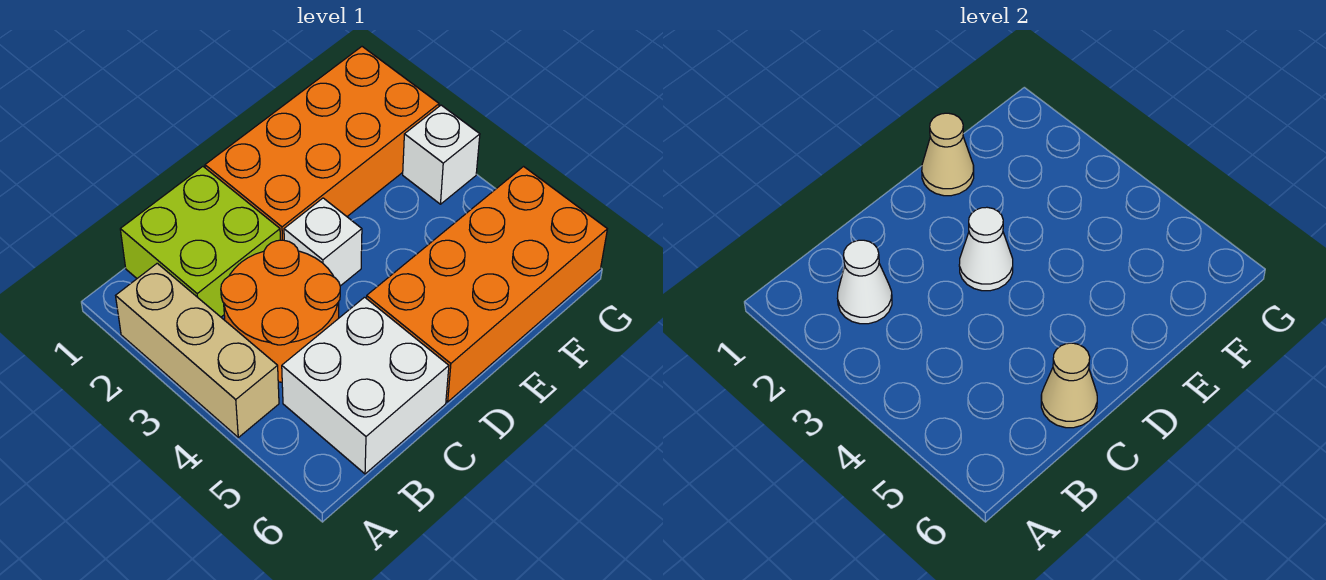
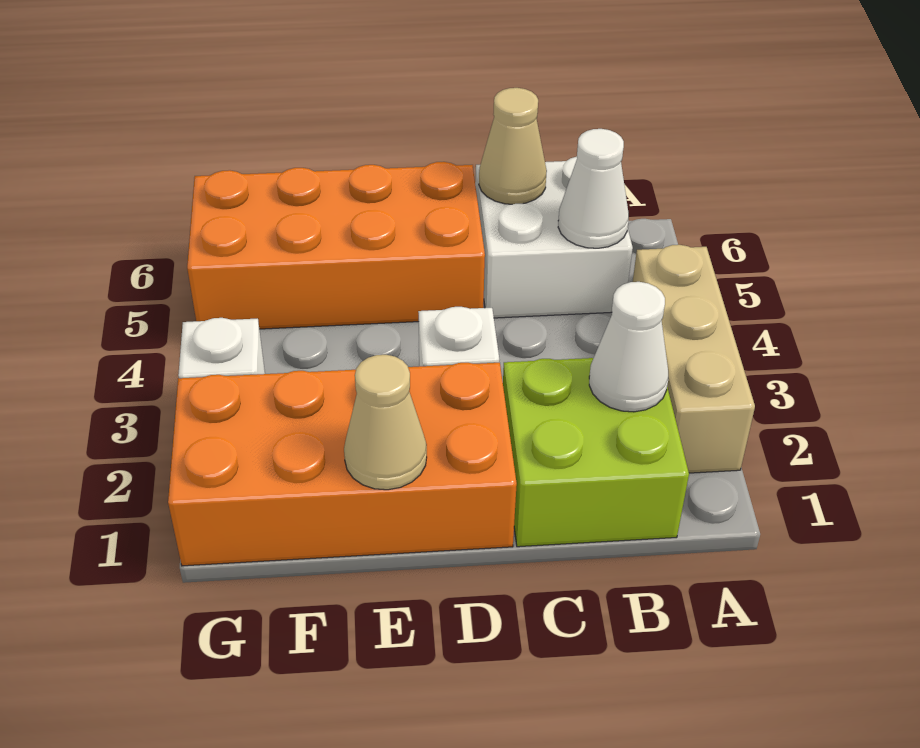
orange 2x2 round brick [221,240,340,382] -> none
white 1x1 cone [959,207,1013,291] -> white 1x1 cone moved to [558,129,629,248]

